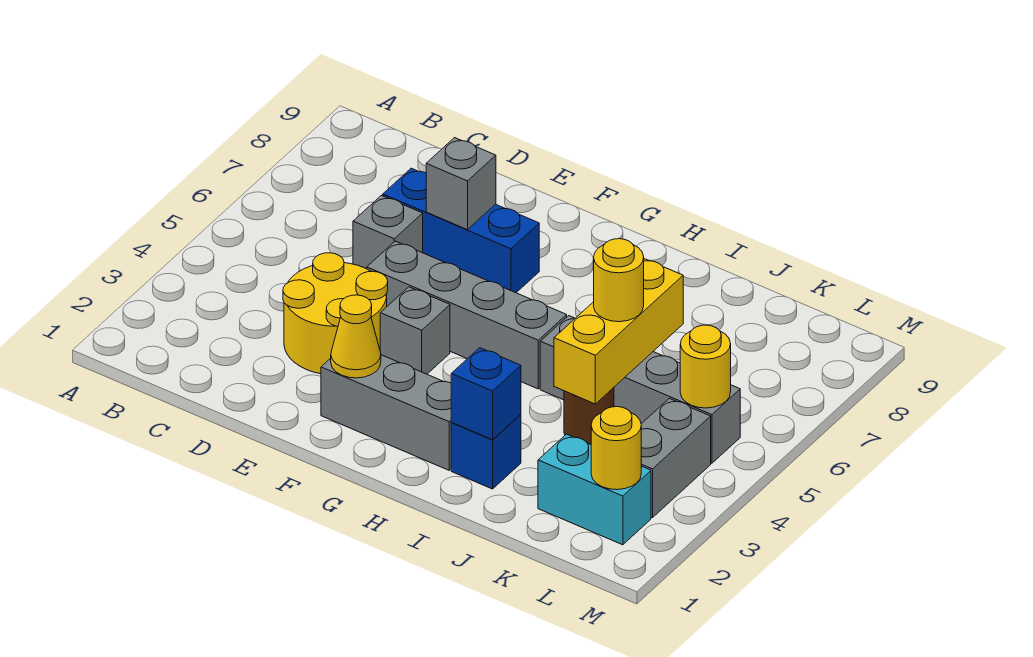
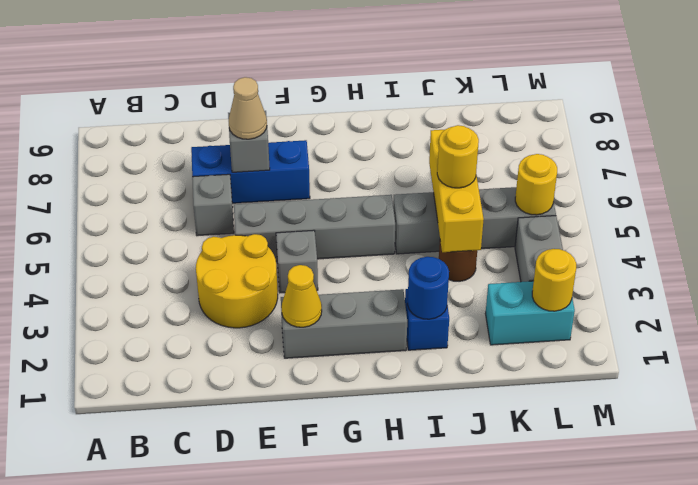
none -> tan 1x1 cone [229,77,267,139]
blue 1x1 brick [451,348,521,440] -> blue 1x1 round brick [407,257,449,319]

